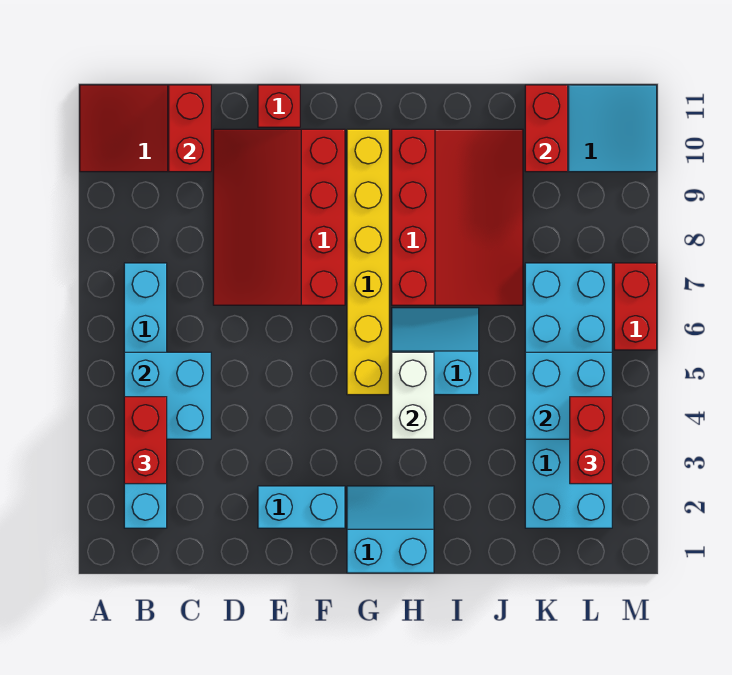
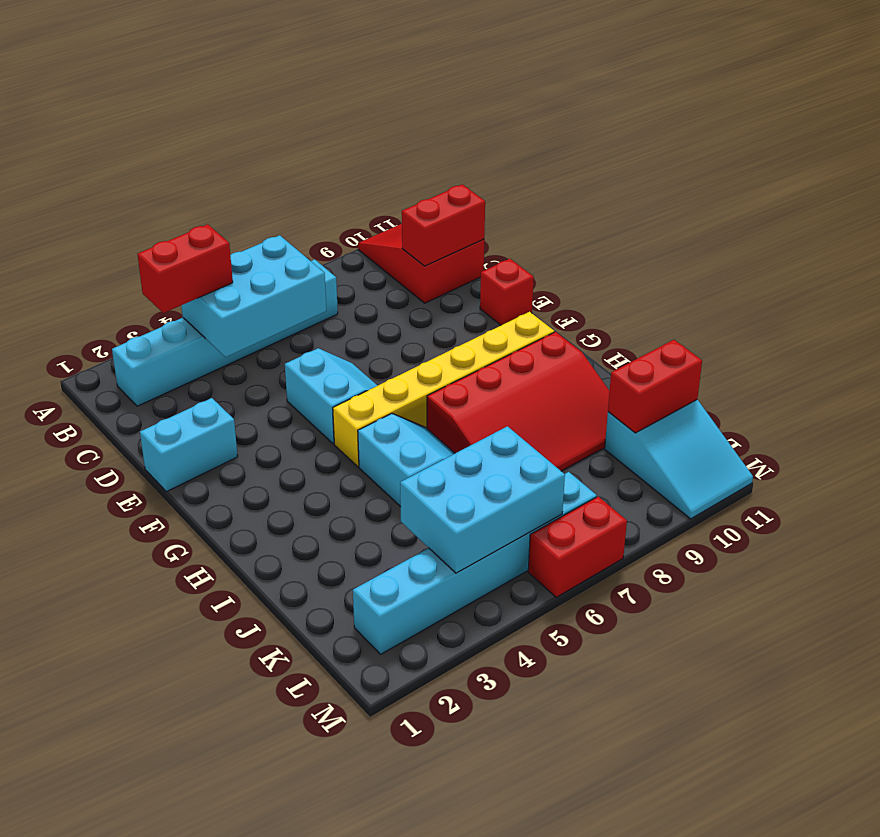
cyan 2x2 brick [124,352,211,439] -> cyan 2x3 brick [181,235,326,357]
red 3x4 slope [213,129,345,305] -> none
cyan 1x2 brick [258,486,345,528] -> cyan 1x2 brick turned to [140,398,238,492]
cyan 2x2 slope [347,486,434,573] -> cyan 2x2 slope moved to [285,348,378,444]
white 1x2 brick [392,352,434,439] -> none
cyan 2x6 brick [525,263,612,528] -> cyan 1x6 brick [353,472,597,654]
cyan 2x2 brick [525,352,612,439] -> cyan 2x3 brick [400,426,565,573]
red 1x2 brick [570,397,612,484] -> none

